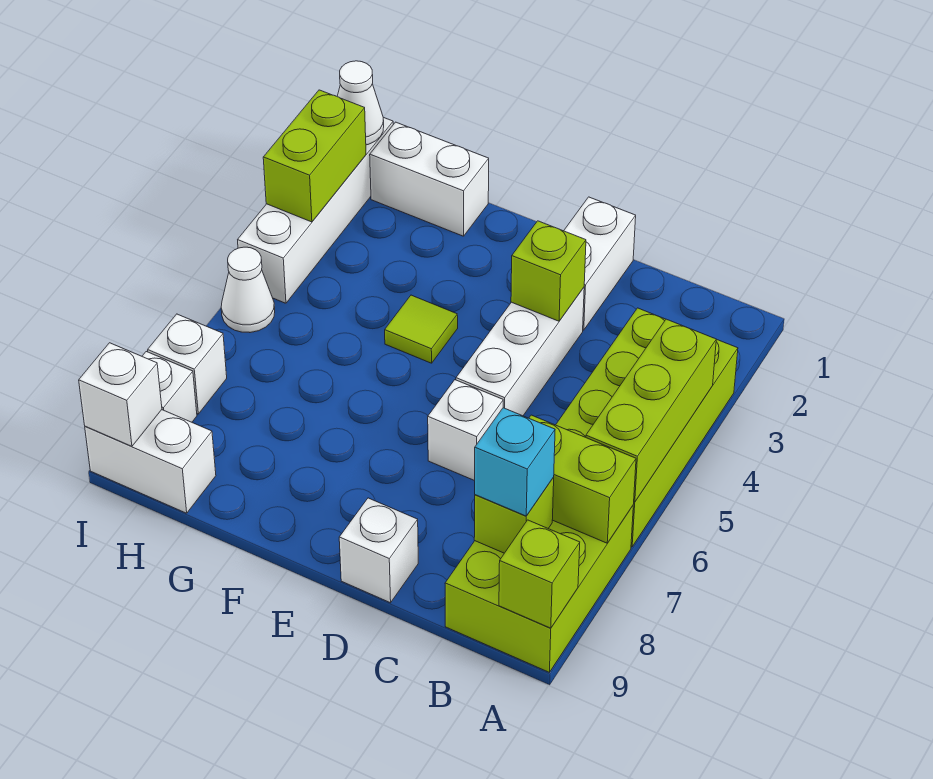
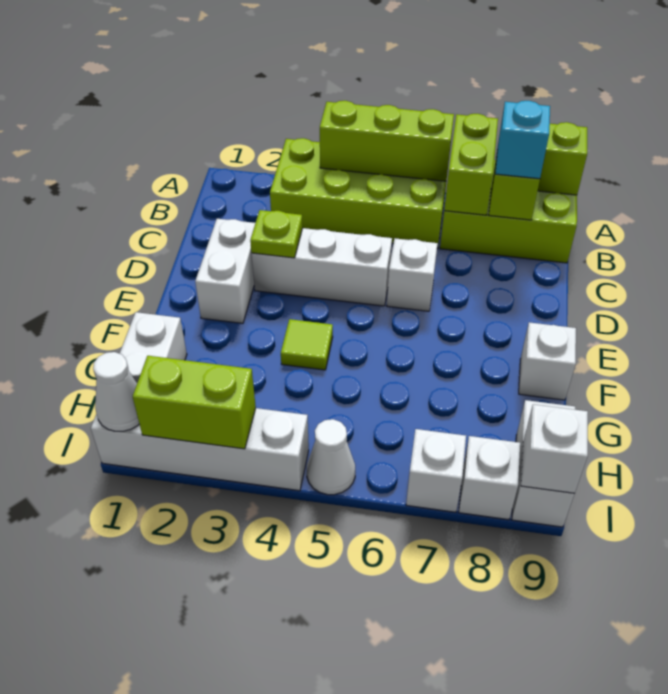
white 1x2 brick [564,197,636,330] -> white 1x2 brick turned to [195,219,255,323]
lime 1x1 brick [511,221,586,321] -> lime 1x1 plate [250,210,303,258]
white 1x1 brick [339,498,418,603] -> white 1x1 brick moved to [519,322,576,400]

